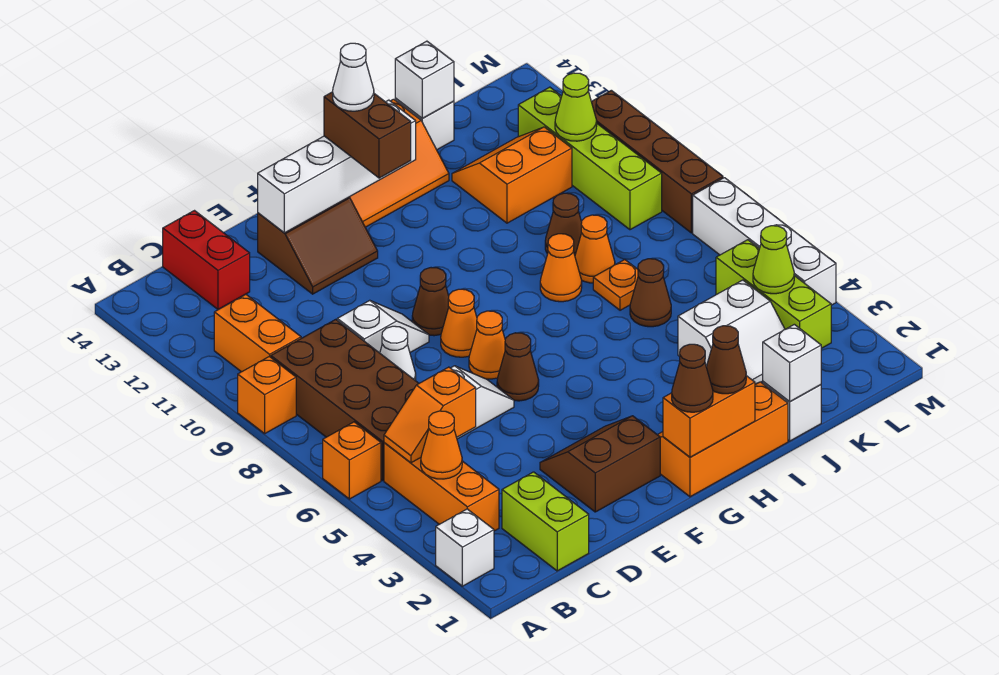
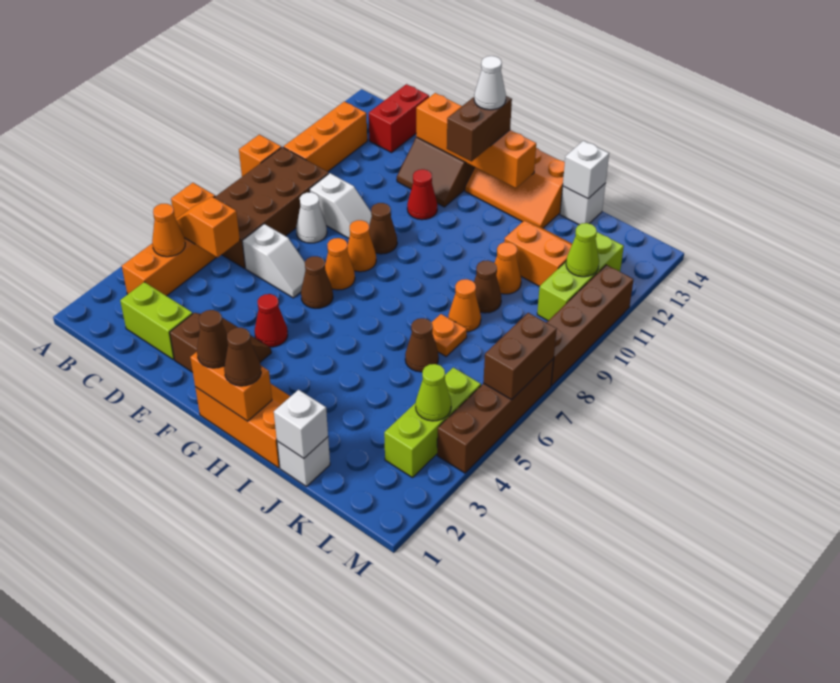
white 1x1 brick [436,509,494,586] -> none
orange 1x2 brick [214,294,301,372] -> orange 1x3 brick [284,101,367,172]
lime 1x2 brick [502,472,589,571] -> lime 1x2 brick turned to [120,282,193,360]
white 1x4 brick [258,100,416,233] -> orange 1x4 brick [416,93,536,188]
none -> red 1x1 cone [255,294,288,347]
none -> red 1x1 cone [407,169,438,220]
orange 1x1 cone [540,234,582,302] -> orange 1x1 cone moved to [495,242,521,294]
white 2x2 slope [678,280,785,384] -> none
lime 1x4 brick [518,87,662,230] -> lime 1x3 brick [537,232,624,321]
white 1x4 brick [693,178,836,305] -> brown 1x4 brick [437,359,554,473]
none -> brown 1x2 brick [483,313,557,400]

